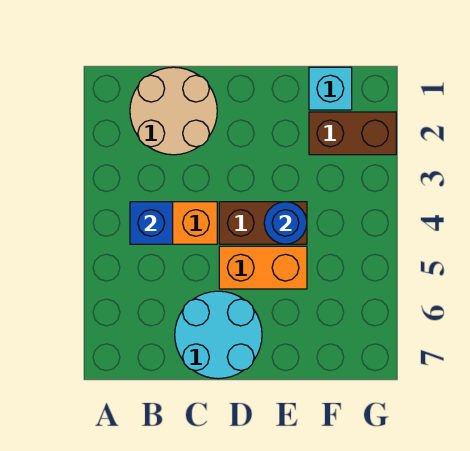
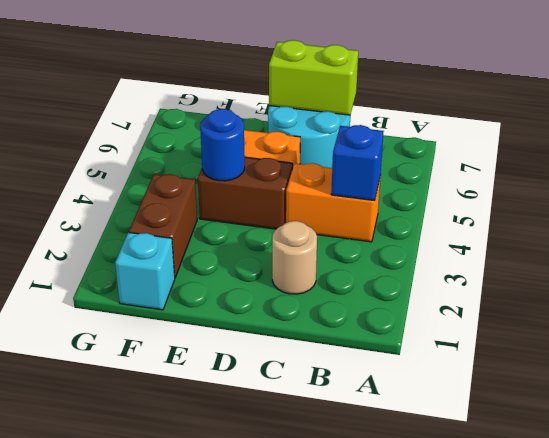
tan 2x2 round brick [130,67,217,155] -> tan 1x1 round brick [272,221,317,294]
none -> lime 1x2 brick [269,40,358,115]
brown 1x2 brick [309,112,396,155] -> brown 1x2 brick turned to [129,174,197,277]

